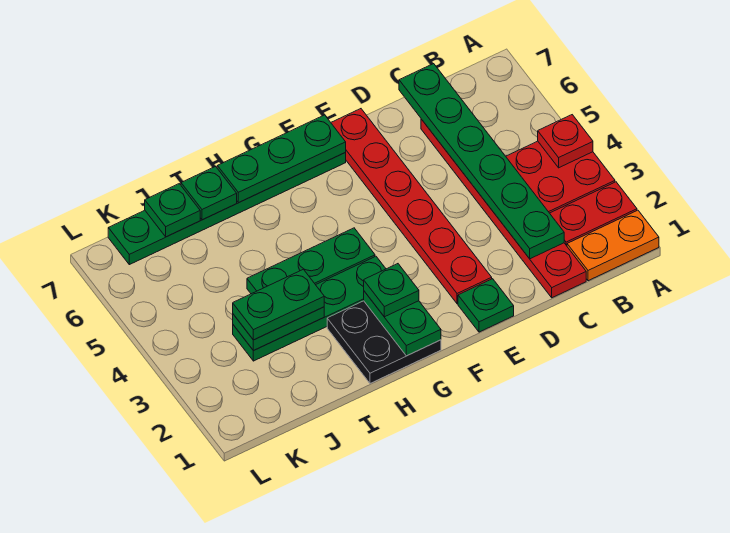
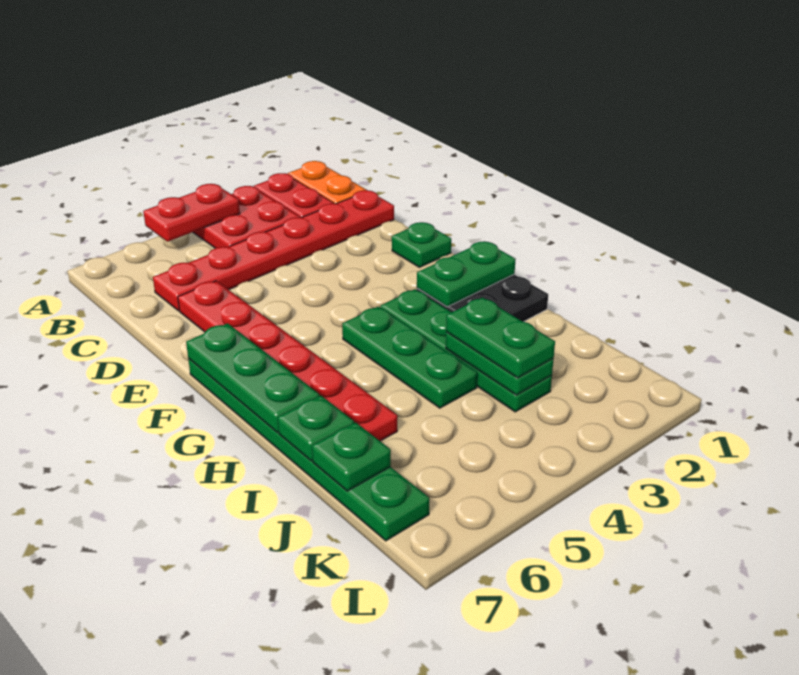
red 1x1 plate [538,115,593,168] -> red 1x2 plate [143,184,240,242]
green 1x6 plate [399,64,564,259] -> none
red 1x6 plate [331,109,492,304] -> red 1x6 plate turned to [178,281,397,441]
green 1x1 plate [364,264,419,317] -> none

